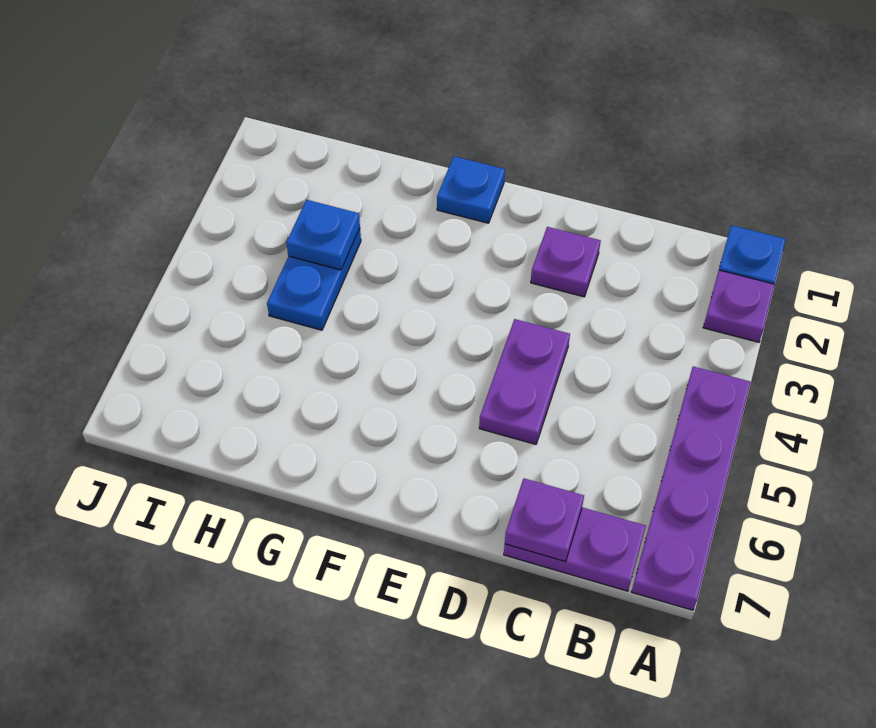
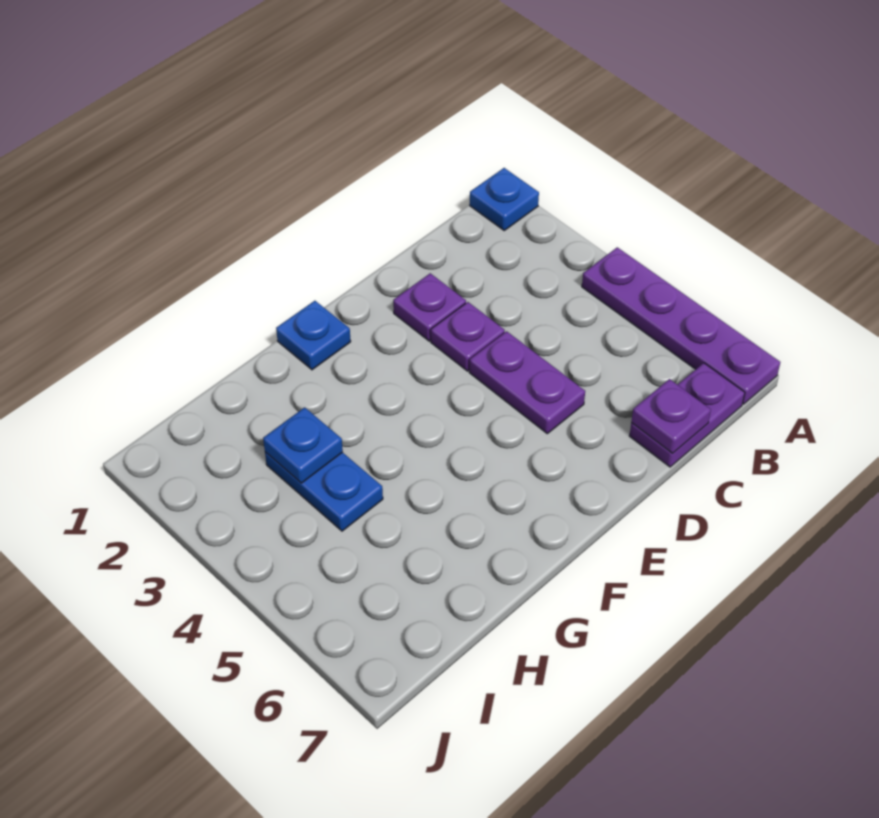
purple 1x1 plate [703,270,775,342] -> purple 1x1 plate moved to [431,302,505,371]

